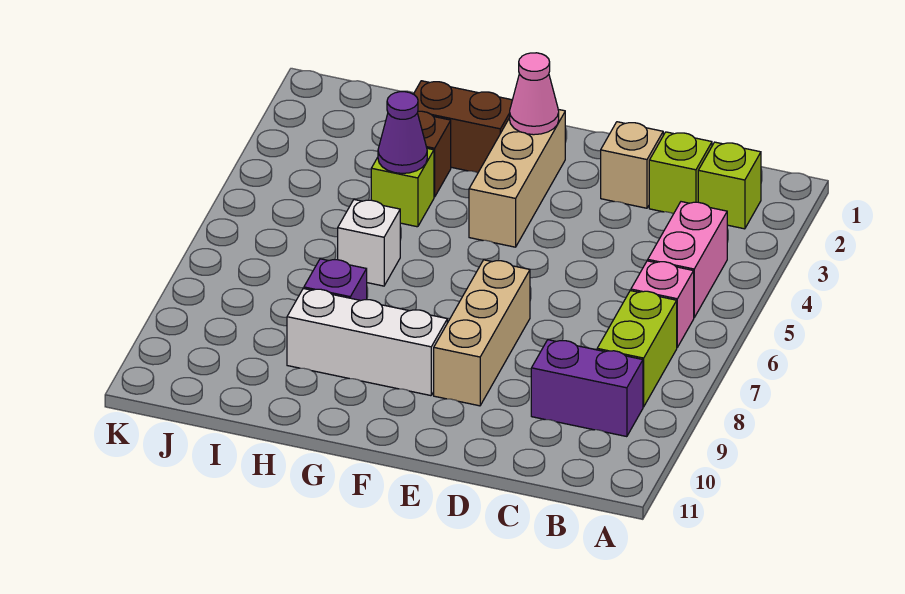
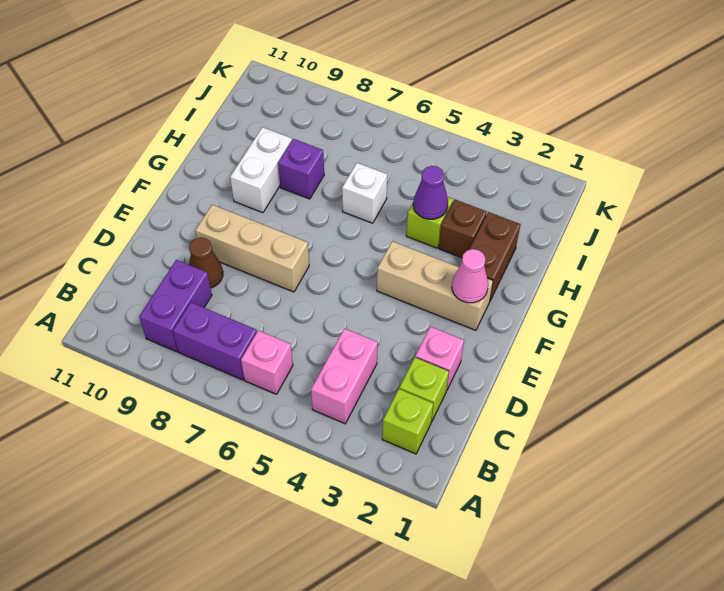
pink 1x2 brick [648,202,727,317] -> pink 1x2 brick turned to [311,328,378,424]
lime 1x2 brick [597,291,677,407] -> purple 1x2 brick [173,302,257,380]
tan 1x1 brick [601,122,663,208] -> pink 1x1 brick [415,327,464,390]
none -> brown 1x1 cone [189,238,223,288]
white 1x3 brick [287,289,447,396] -> white 1x2 brick [230,127,292,213]

